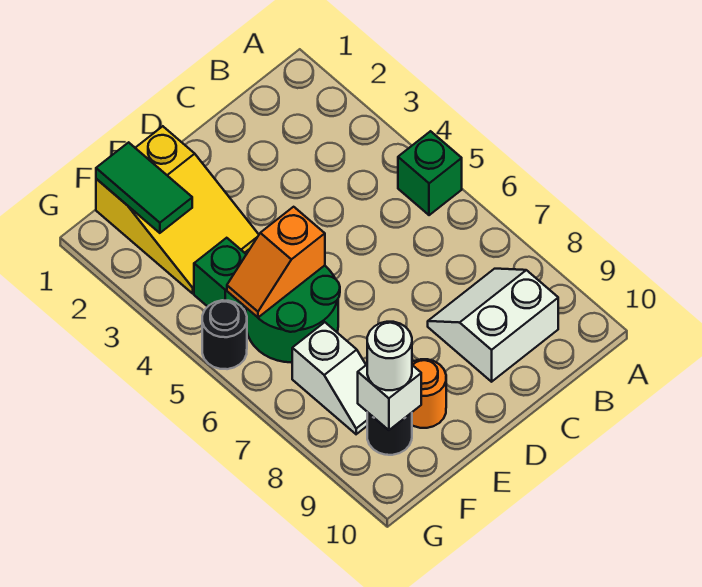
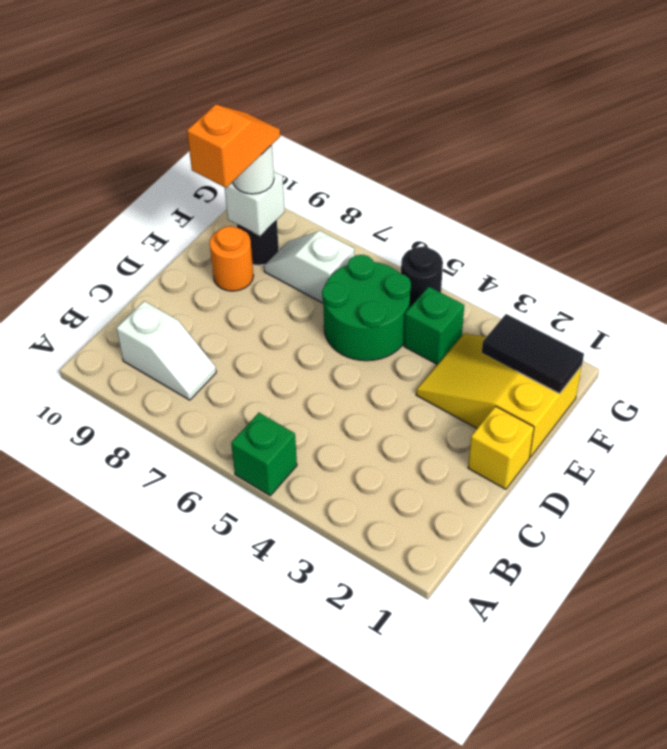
white 2x2 slope [428,269,558,382] -> white 1x2 slope [117,301,216,400]
none -> yellow 1x1 brick [468,406,534,489]
orange 1x2 slope [227,207,325,317] -> orange 1x2 slope moved to [187,104,280,188]
green 1x2 tile [96,142,192,233] -> black 1x2 tile [482,314,584,394]

